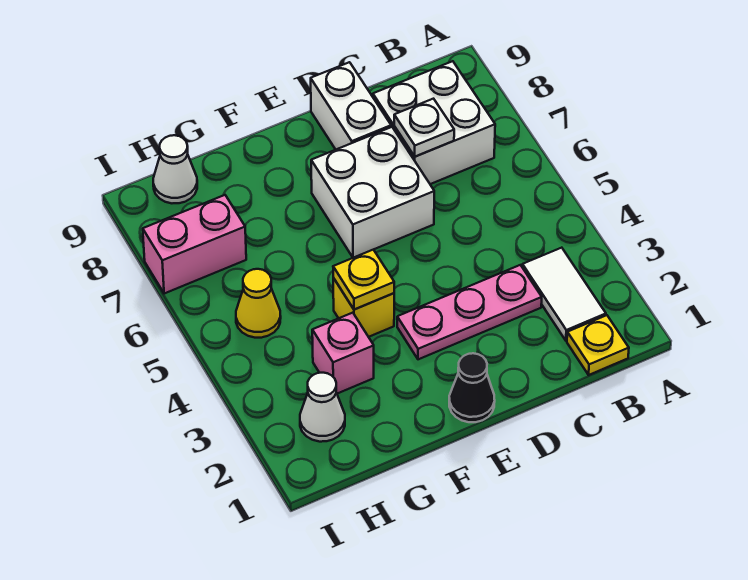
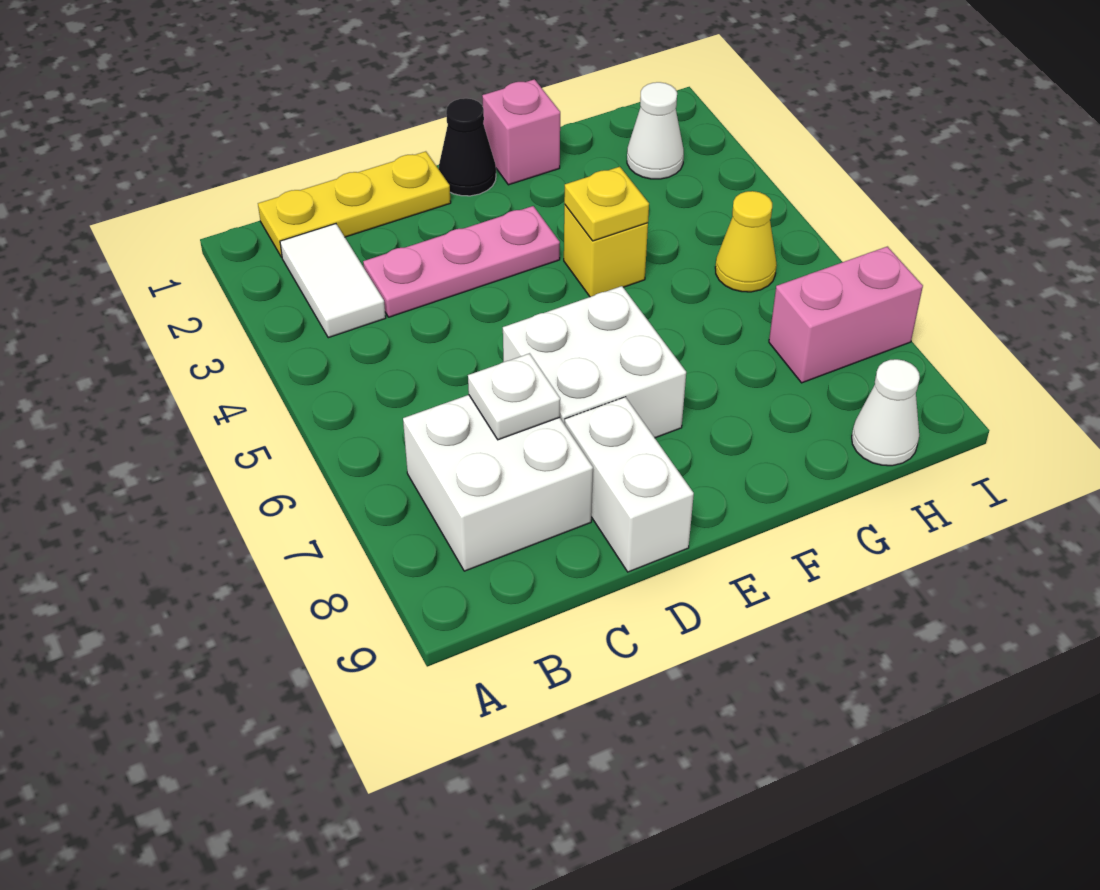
yellow 1x1 plate [567,315,629,375] -> yellow 1x3 plate [258,151,451,257]
pink 1x1 brick [312,313,374,394] -> pink 1x1 brick moved to [482,79,560,185]

